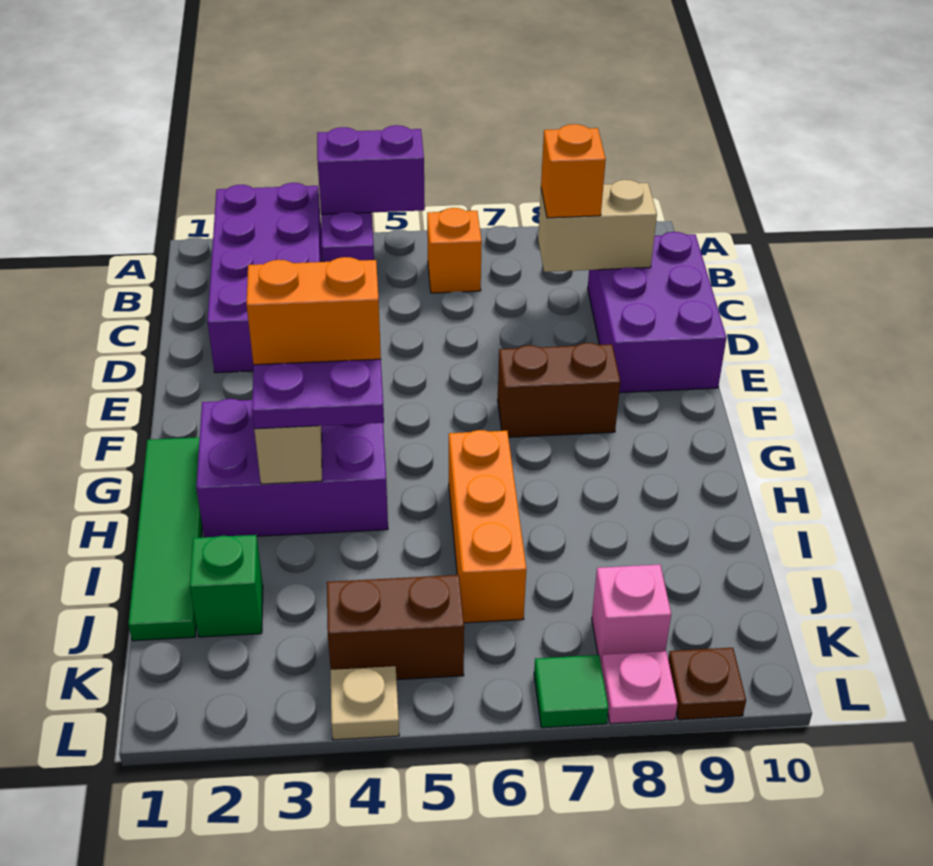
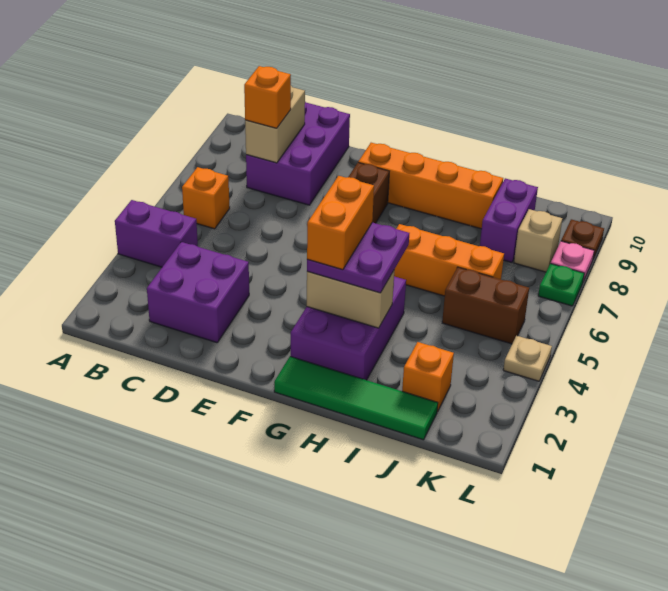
purple 2x4 brick [207,183,322,373] -> purple 2x2 brick [147,242,249,343]
purple 1x2 brick [317,125,425,214] -> purple 1x2 brick moved to [480,178,538,262]
purple 2x3 brick [588,232,727,393] -> purple 2x3 brick turned to [246,102,350,205]
none -> orange 1x4 brick [358,143,503,229]
green 1x1 brick [190,535,263,637] -> orange 1x1 brick [402,342,454,412]
brown 1x2 brick [327,575,464,680] -> brown 1x2 brick turned to [442,267,529,344]
pink 1x1 brick [592,564,671,664] -> tan 1x1 brick [514,209,562,272]
green 1x1 tile [534,655,608,728] -> green 1x1 plate [538,264,584,306]

